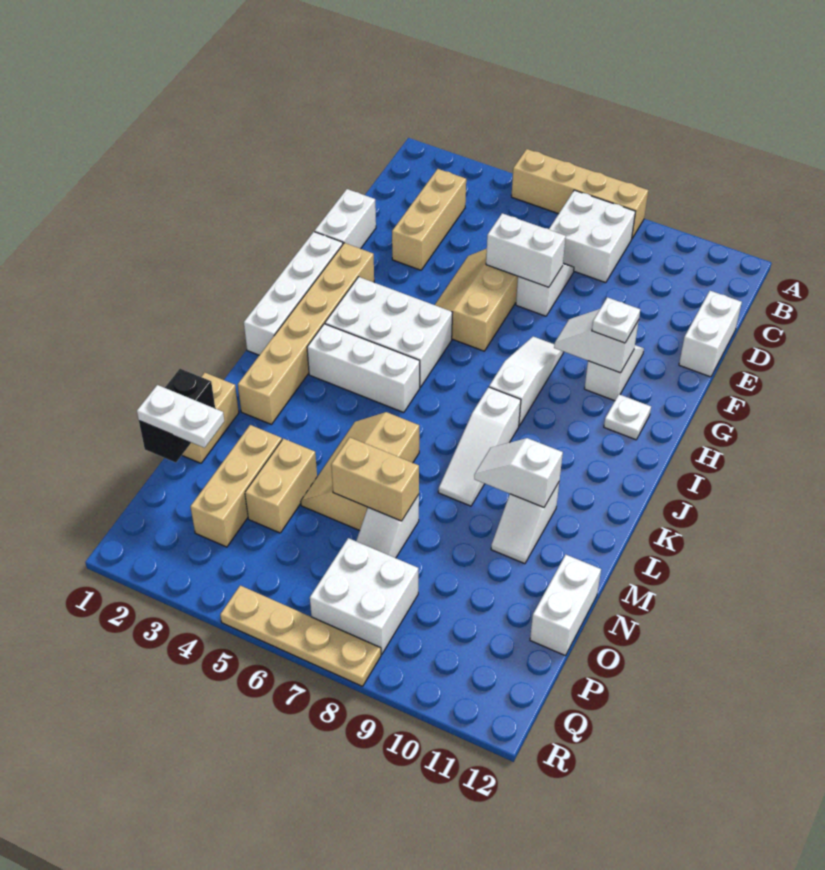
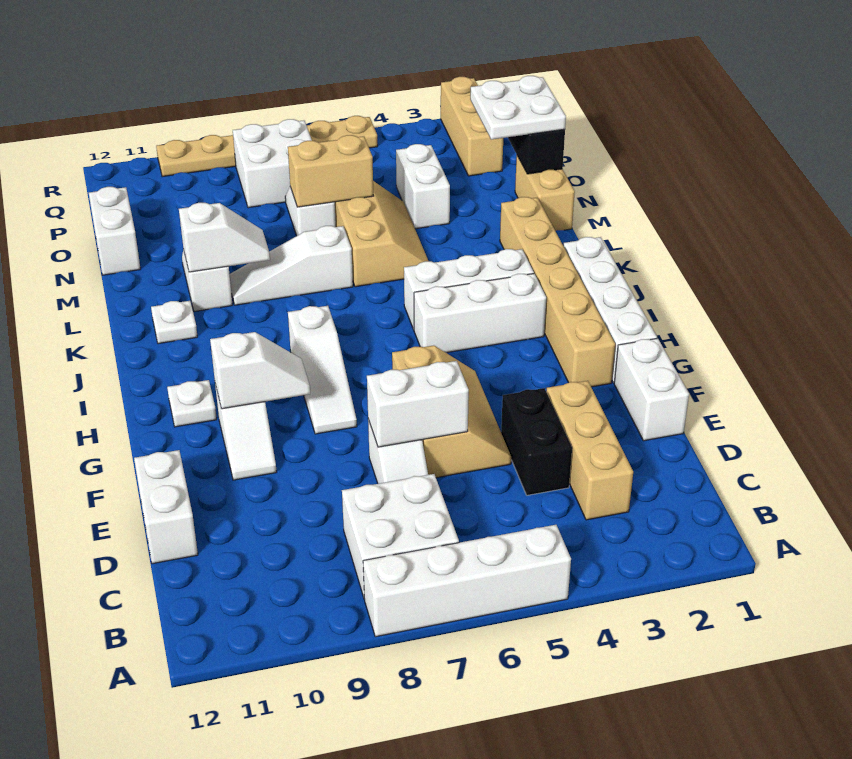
tan 1x4 brick [511,149,648,238] -> white 1x4 brick [363,525,571,637]
none -> black 1x2 brick [501,388,572,495]
white 1x1 plate [592,297,640,343] -> white 1x1 plate moved to [151,301,198,344]
white 2x3 brick [325,277,452,387] -> white 1x3 brick [414,274,546,353]
white 1x3 slope [438,387,521,506] -> white 1x3 slope turned to [230,226,353,305]
tan 1x3 brick [190,425,282,547] -> tan 1x3 brick moved to [441,77,503,176]
tan 1x2 brick [245,438,317,533] -> white 1x2 brick [396,144,450,229]
white 1x2 plate [137,385,224,448] -> white 2x2 plate [470,76,566,140]
tan 1x4 plate [220,585,381,686] -> tan 1x6 plate [156,116,378,177]

